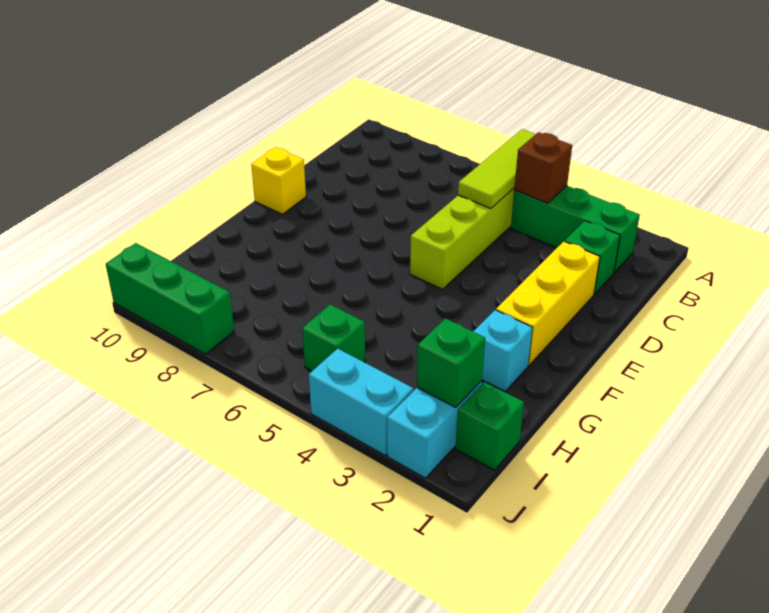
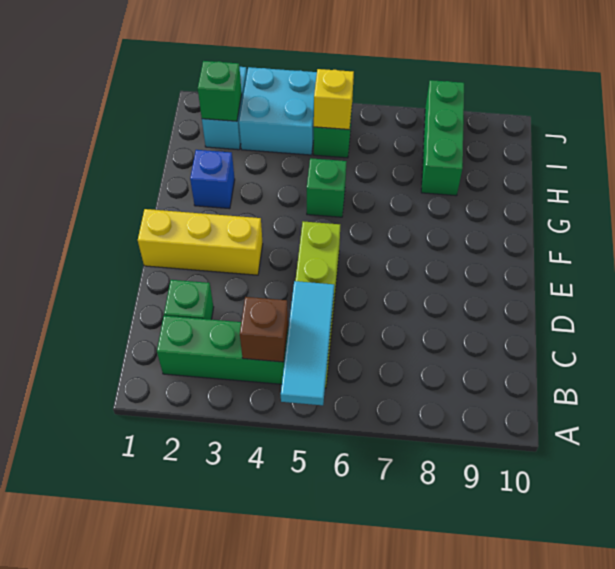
lime 1x3 tile [458,129,536,209] -> cyan 1x3 tile [281,281,334,405]
yellow 1x3 brick [496,241,600,365] -> yellow 1x3 brick turned to [138,209,263,275]
yellow 1x1 brick [251,147,306,214] -> yellow 1x1 brick moved to [314,69,354,130]
cyan 1x1 brick [473,310,533,391] -> blue 1x1 brick [190,150,235,209]
green 1x1 brick [455,382,524,470] -> green 1x1 brick moved to [307,158,347,217]
cyan 1x2 brick [309,348,413,455] -> cyan 2x2 brick [239,67,317,155]
green 1x3 brick [106,243,234,354] -> green 1x3 brick turned to [421,80,464,196]

